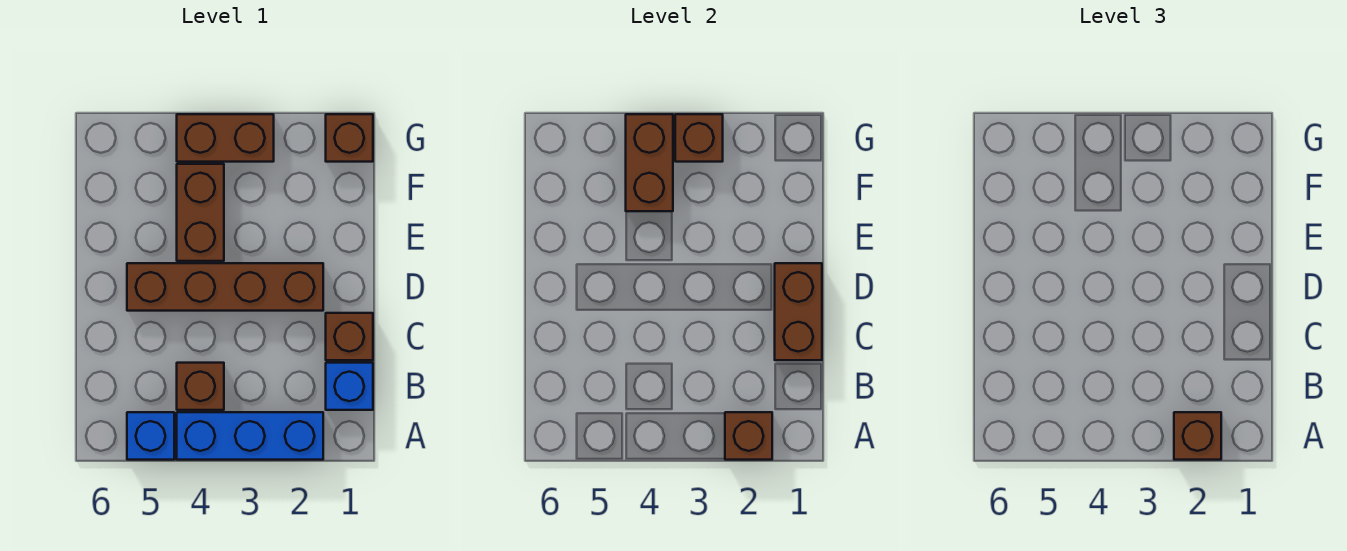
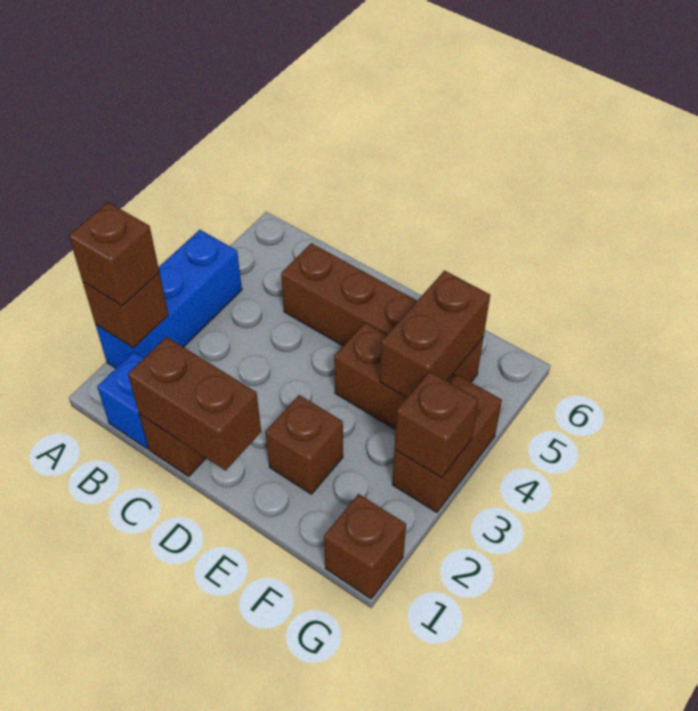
blue 1x1 brick [127,412,174,460] -> none
brown 1x1 brick [177,363,224,410] -> brown 1x1 brick moved to [265,395,343,494]
brown 1x4 brick [127,263,323,311] -> brown 1x4 brick turned to [281,243,483,382]
brown 1x2 brick [626,114,673,211] -> brown 1x2 brick turned to [380,271,490,398]

